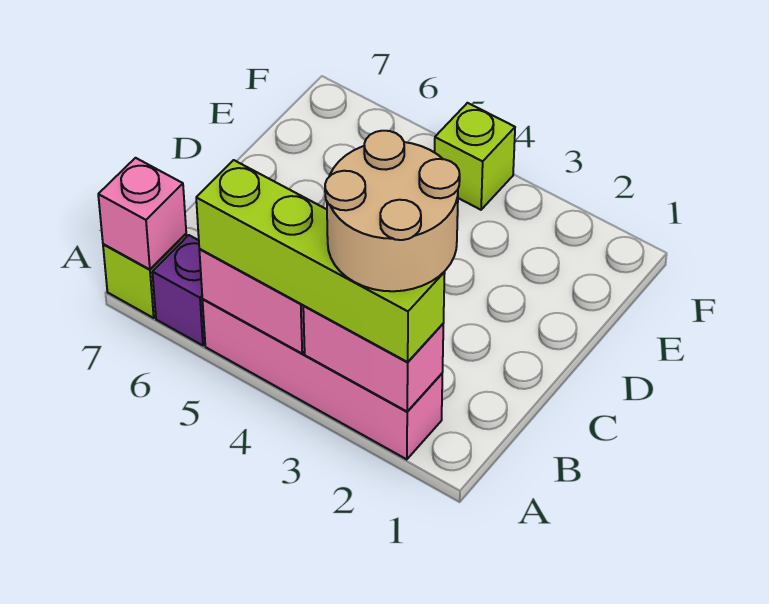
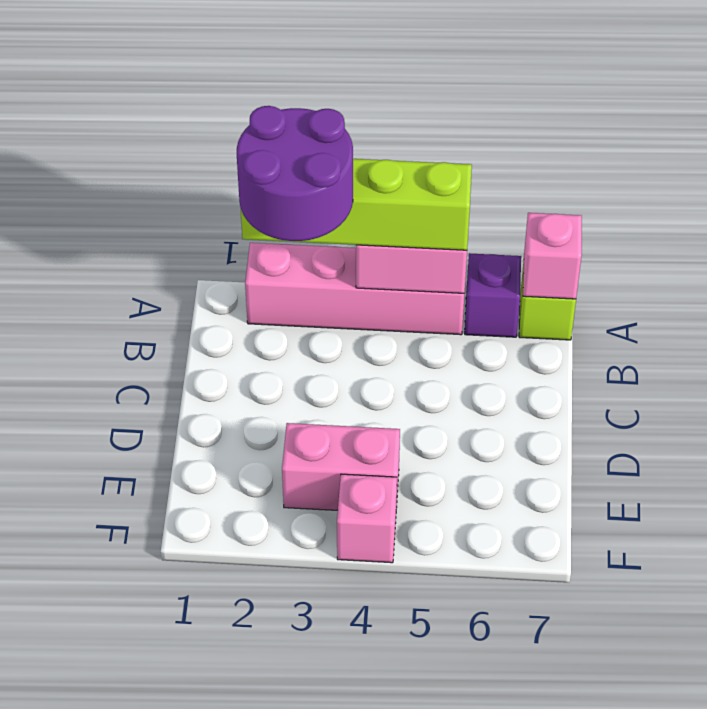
pink 1x2 brick [303,306,443,412] -> pink 1x2 brick moved to [282,423,400,510]
tan 2x2 round brick [325,131,460,291] -> purple 2x2 round brick [237,106,353,241]
lime 1x1 brick [435,103,515,210] -> pink 1x1 brick [337,474,397,563]

